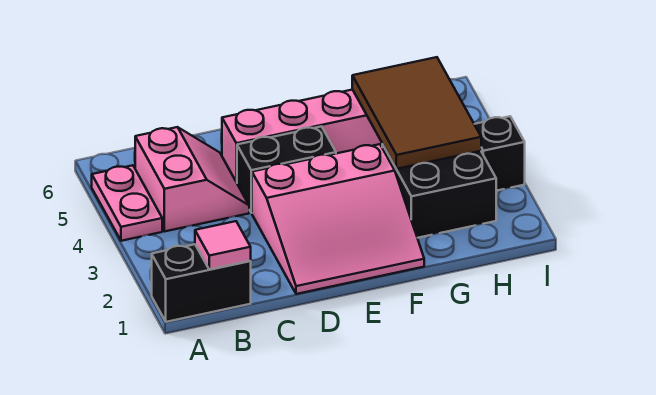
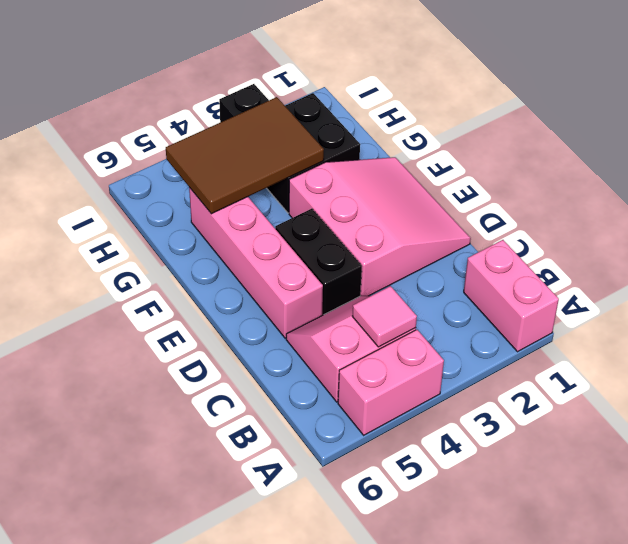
black 1x2 brick [152,244,251,322] -> pink 1x2 brick [464,240,559,352]
pink 1x2 plate [92,165,162,241] -> pink 1x2 brick [338,330,444,435]
pink 1x1 tile [195,221,251,269] -> pink 1x1 tile moved to [352,286,417,347]

